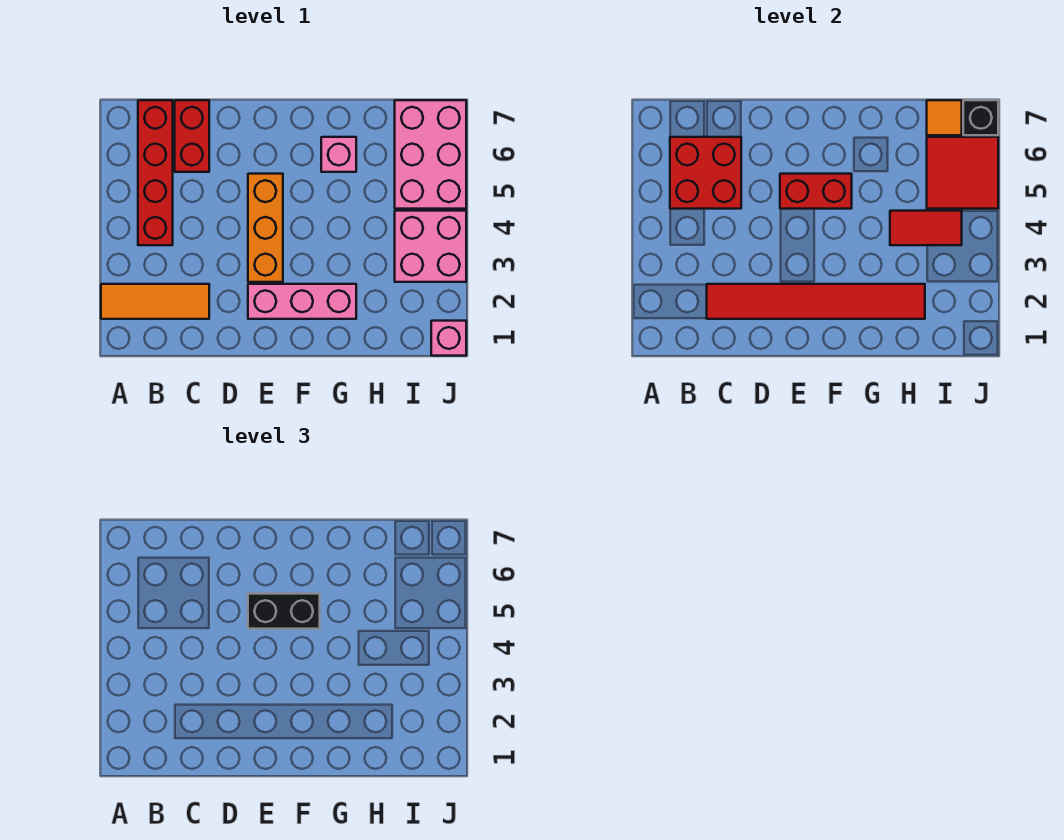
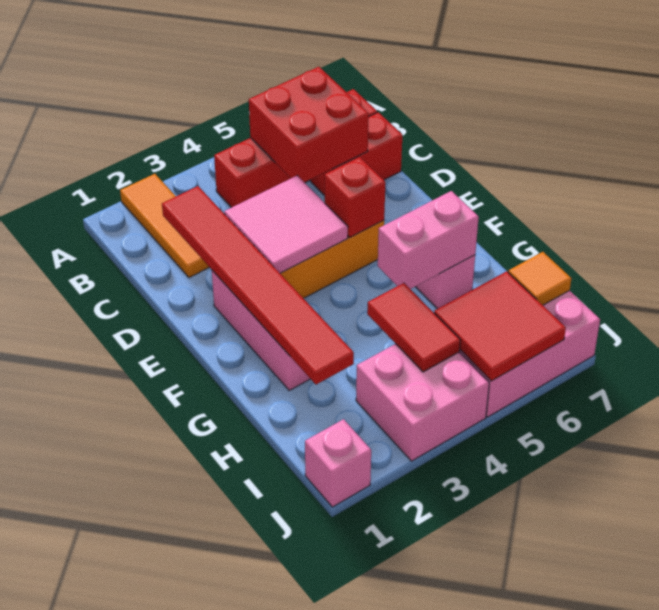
none -> pink 2x2 tile [224,176,348,273]
red 1x2 brick [780,174,852,209] -> red 1x1 brick [325,157,385,238]
black 1x2 brick [248,594,320,629] -> none
none -> pink 1x2 brick [378,191,479,289]
black 1x1 brick [963,100,998,135] -> none

